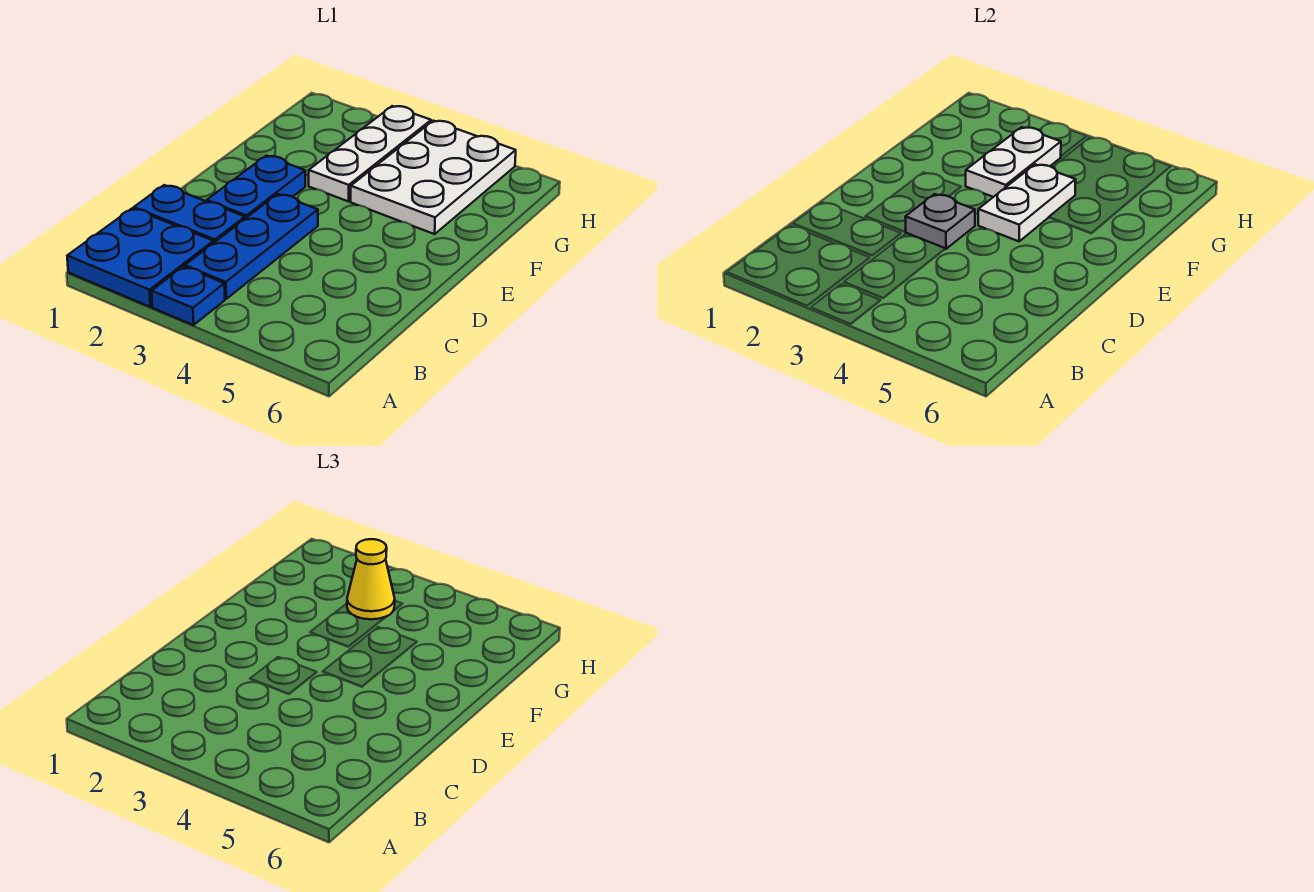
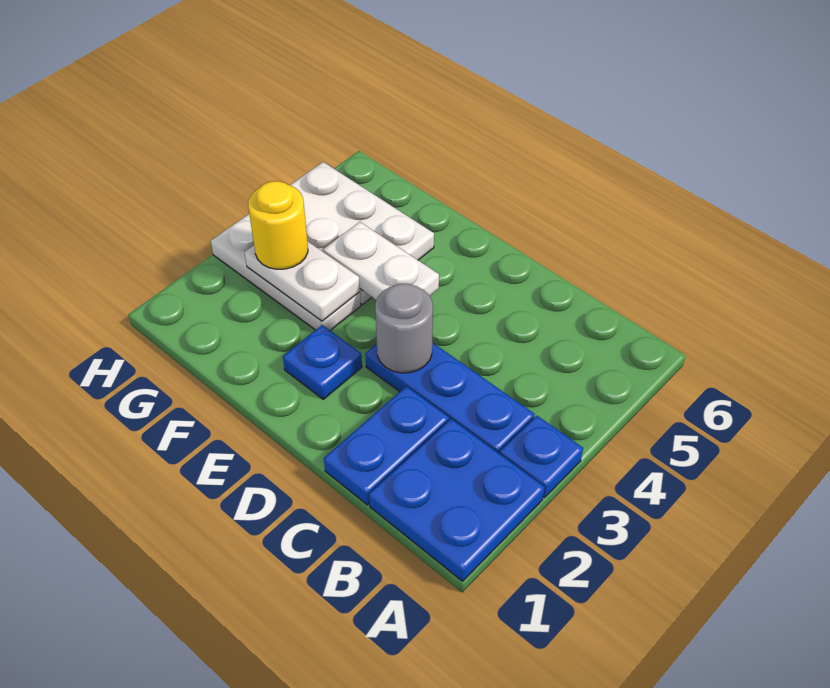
blue 1x2 plate [207,156,305,219] -> blue 1x1 plate [283,325,362,399]
grey 1x1 plate [905,194,975,249] -> grey 1x1 round brick [375,284,433,373]
yellow 1x1 cone [347,539,395,619] -> yellow 1x1 round brick [248,181,308,269]

